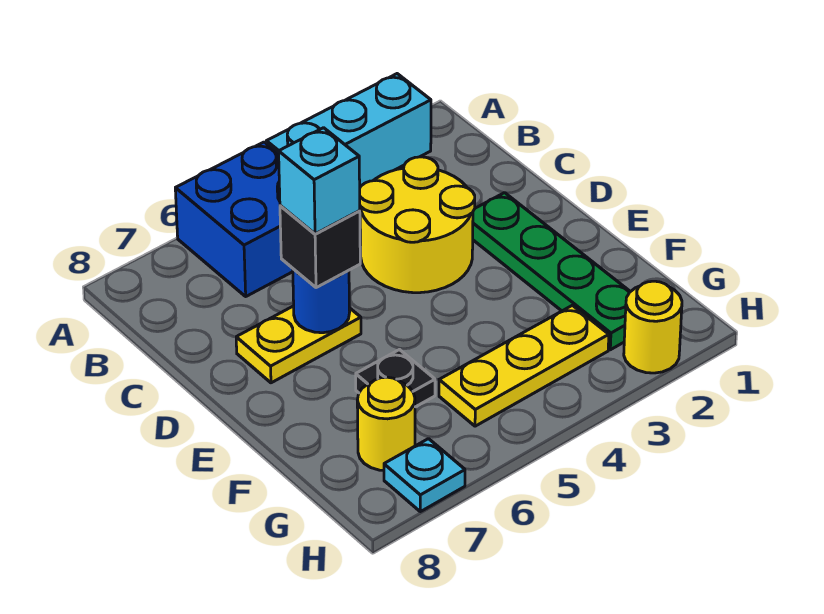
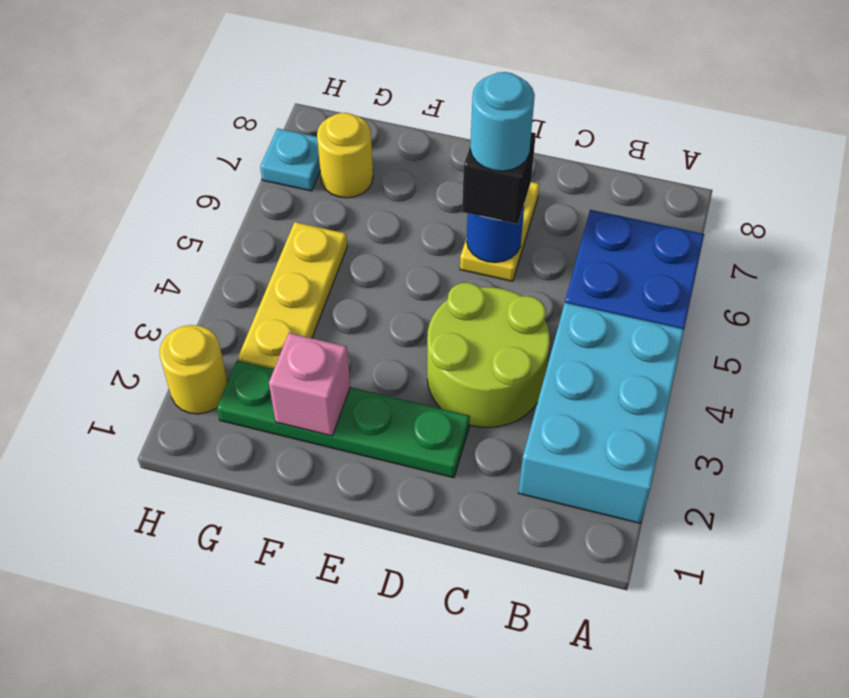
cyan 1x3 brick [266,74,431,187] -> cyan 2x3 brick [518,303,684,523]
yellow 2x2 round brick [360,157,475,293] -> lime 2x2 round brick [427,283,550,427]
cyan 1x1 brick [279,128,360,234] -> cyan 1x1 round brick [470,72,535,171]
none -> pink 1x1 brick [269,333,350,436]
black 1x1 plate [356,350,435,407] -> none

